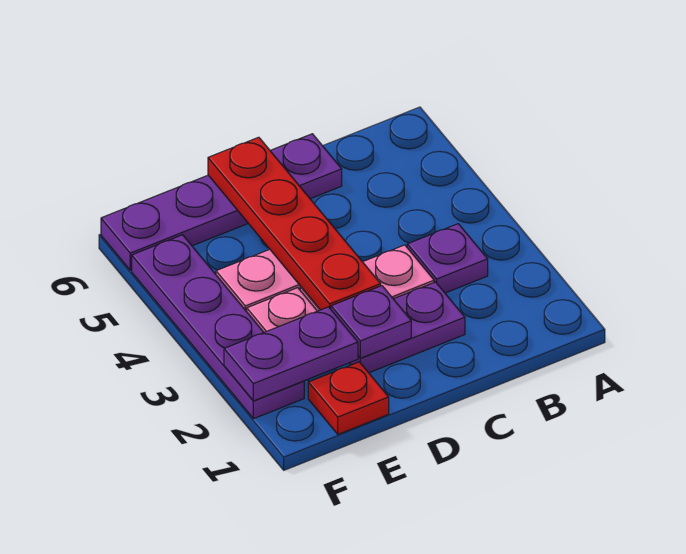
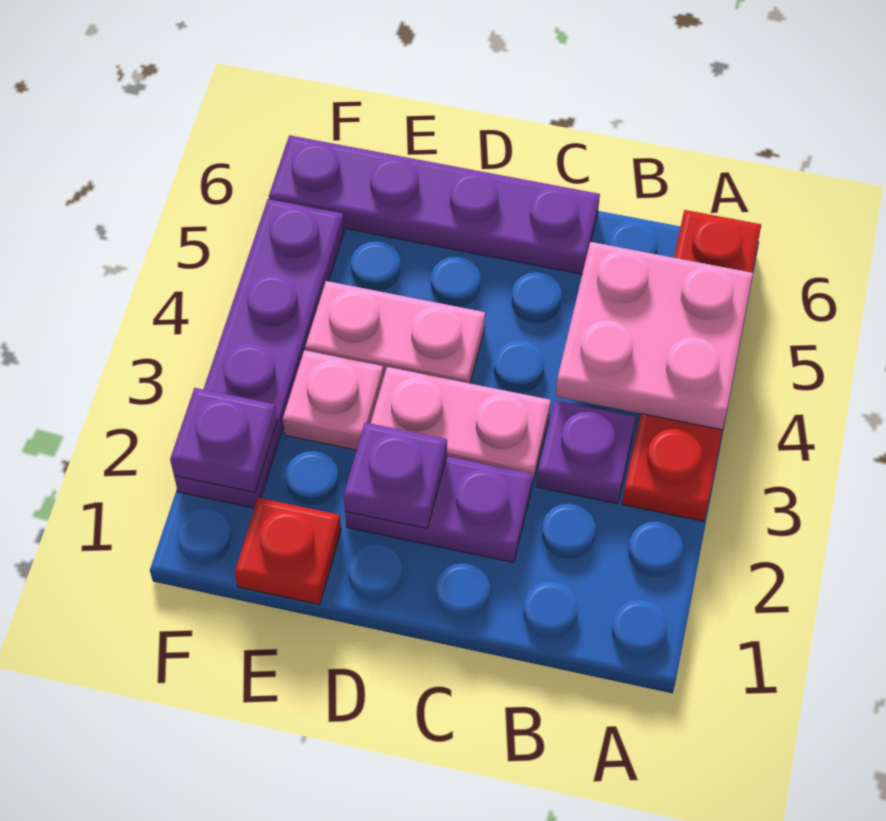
none -> pink 2x2 plate [556,242,753,430]
red 1x4 plate [208,137,381,310] -> red 1x4 plate moved to [622,210,761,521]
purple 1x2 plate [224,307,358,401] -> purple 1x1 plate [170,388,277,492]

